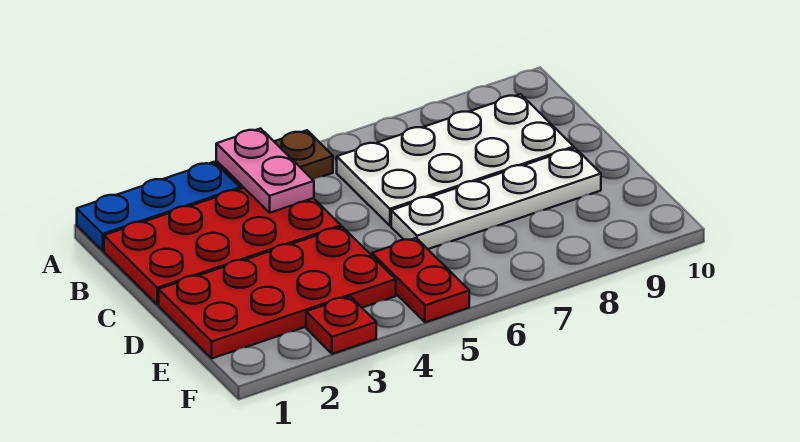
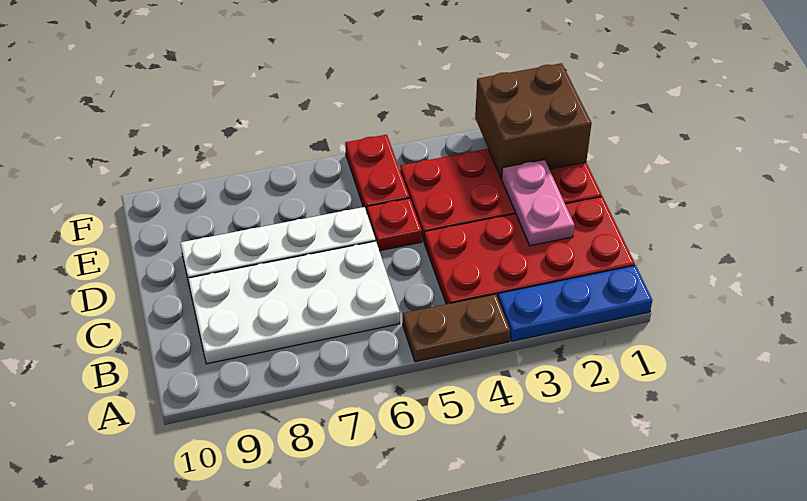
pink 1x2 plate [216,129,314,213] -> pink 1x2 plate moved to [502,160,574,246]
none -> brown 2x2 brick [475,63,592,178]
red 1x1 plate [306,296,376,354] -> red 1x1 plate moved to [367,198,422,251]

